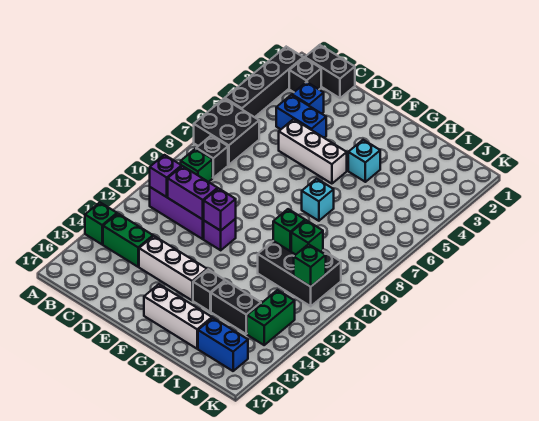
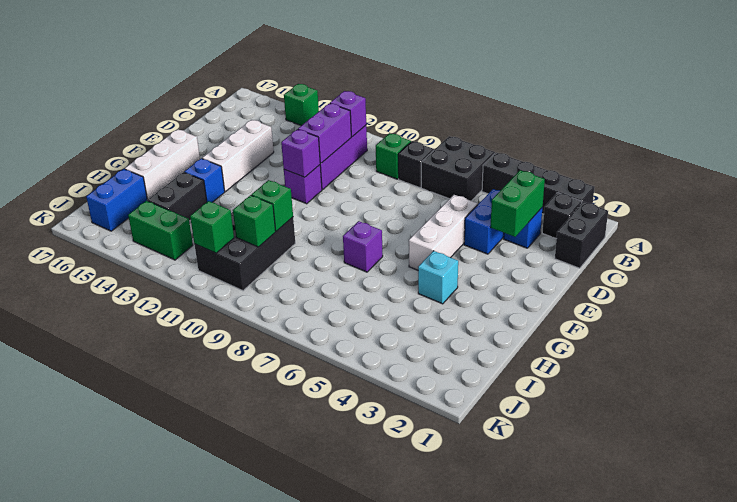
green 1x2 brick [103,214,153,267] -> green 1x2 brick moved to [491,170,545,237]
cyan 1x1 brick [302,179,334,221] -> purple 1x1 brick [343,221,383,272]
black 1x1 brick [193,270,225,311] -> blue 1x1 brick [185,158,225,202]

